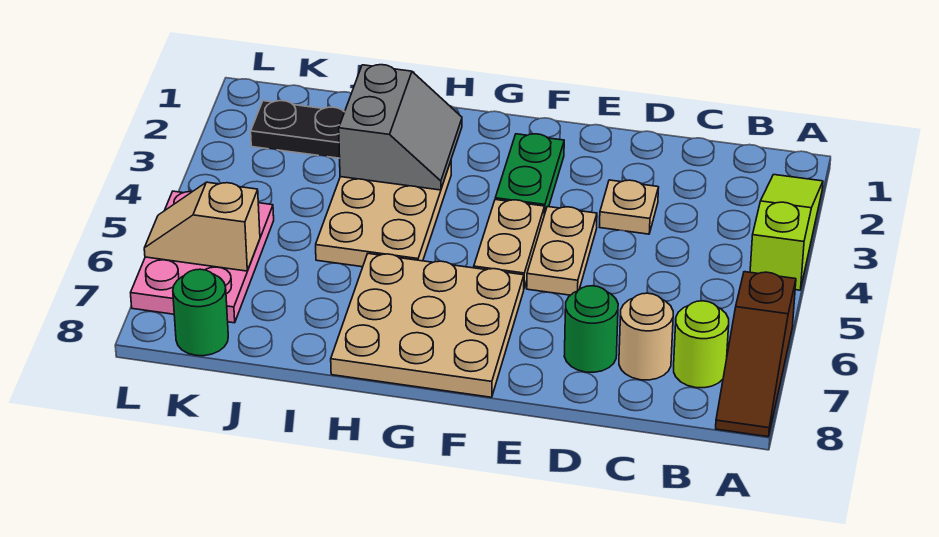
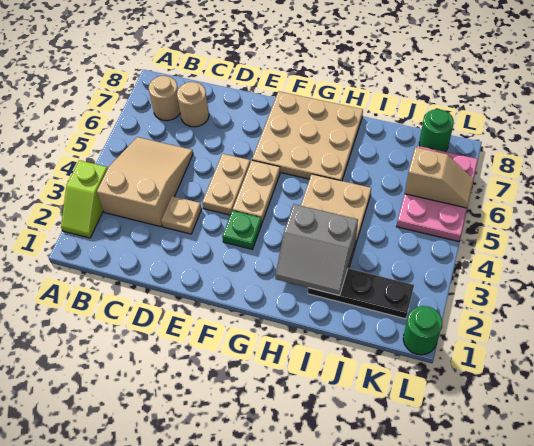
lime 1x3 slope [750,175,823,290] -> lime 1x2 slope [61,160,108,238]
brown 1x3 slope [716,272,796,437] -> none
none -> tan 2x3 slope [97,137,193,227]
lime 1x1 round brick [674,301,729,388] -> tan 1x1 round brick [149,76,180,121]
green 1x1 round brick [564,286,618,372] -> green 1x1 round brick moved to [403,306,442,355]
green 1x2 plate [495,134,564,215] -> green 1x1 plate [222,211,262,249]
grey 2x2 slope [339,65,462,190] -> grey 2x2 slope turned to [275,204,358,296]

